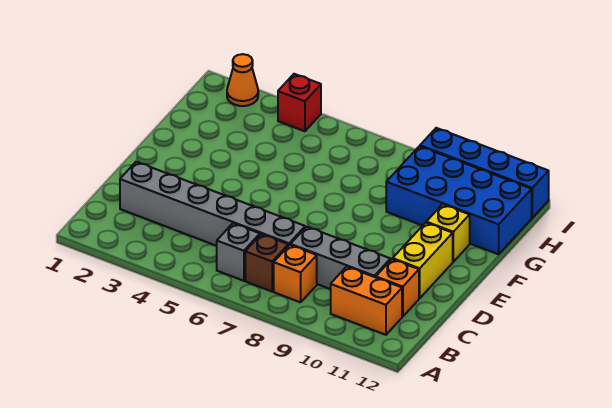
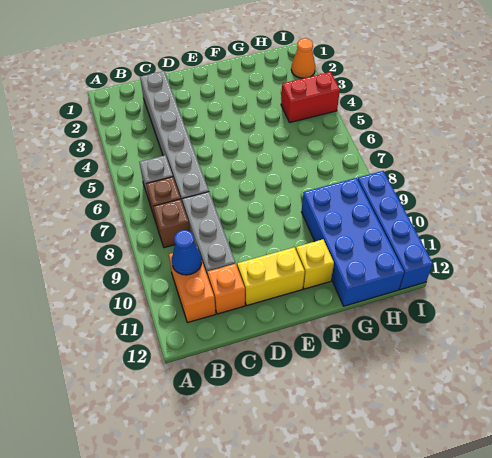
orange 1x1 brick [274,245,317,302] -> brown 1x1 brick [153,199,189,248]
none -> blue 1x1 cone [172,230,202,275]
red 1x1 brick [278,74,321,131] -> red 1x2 brick [281,72,340,123]

